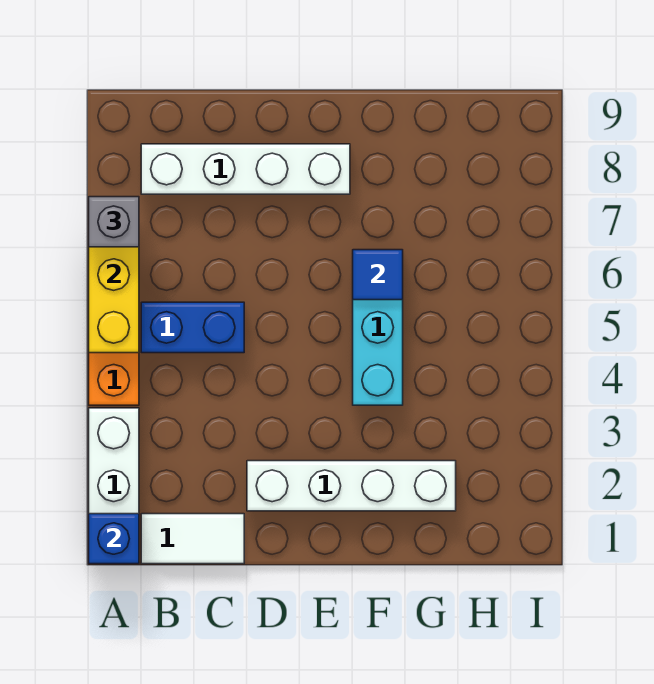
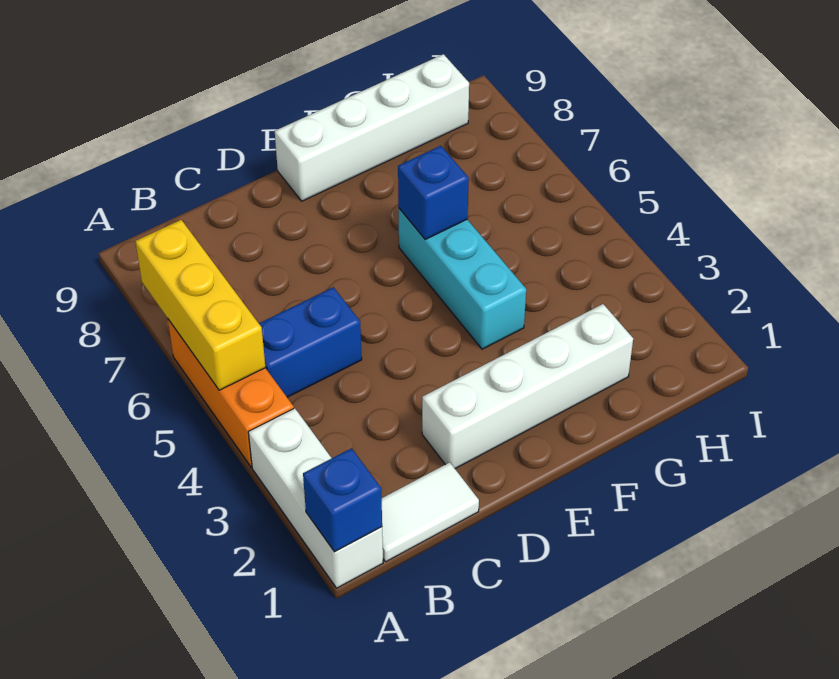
grey 1x1 brick [89,197,139,247] -> none
white 1x4 brick [141,144,350,194] -> white 1x4 brick moved to [275,54,469,201]
blue 1x1 tile [353,250,403,300] -> blue 1x1 brick [398,146,469,239]

